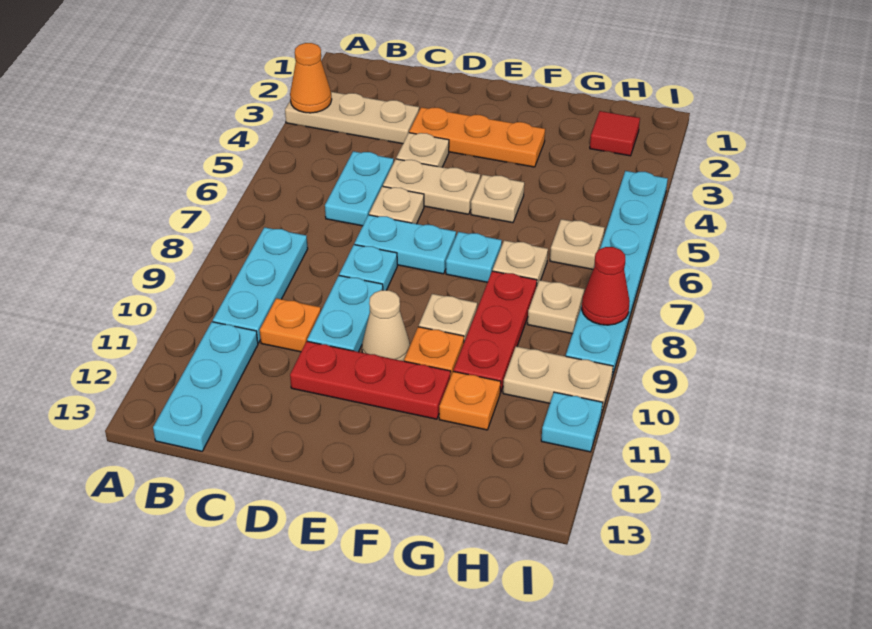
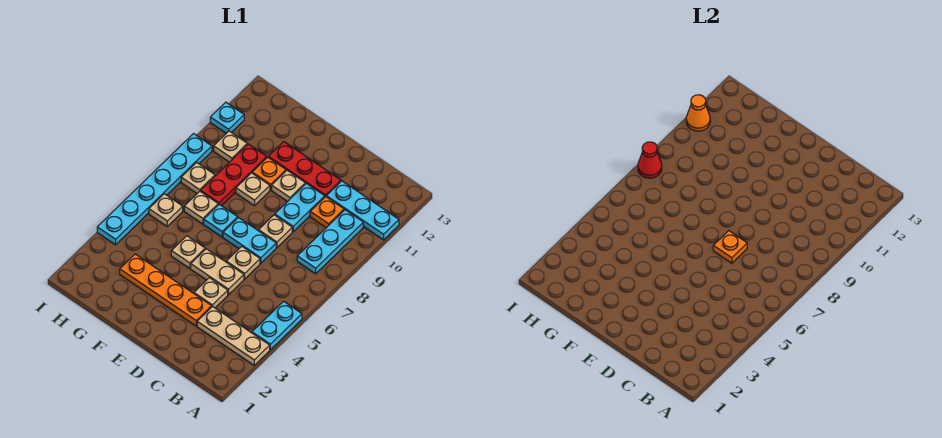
orange 1x1 cone [290,43,332,113] -> orange 1x1 cone moved to [686,95,710,131]
cyan 1x3 plate [153,322,258,451] -> cyan 1x3 plate turned to [326,181,399,240]
cyan 1x2 plate [325,151,394,226] -> cyan 1x2 plate moved to [252,301,302,350]
orange 1x3 plate [409,107,545,167] -> orange 1x4 plate [120,254,212,326]
cyan 1x1 plate [339,245,397,290] -> tan 1x1 plate [259,215,292,247]
tan 1x1 cone [362,290,410,361] -> tan 1x1 plate [272,171,305,202]
orange 1x1 plate [439,371,501,430] -> orange 1x1 plate moved to [713,231,747,263]
red 1x1 tile [590,111,640,156] -> none
tan 1x2 plate [503,346,613,412] -> tan 1x1 plate [214,131,247,162]

